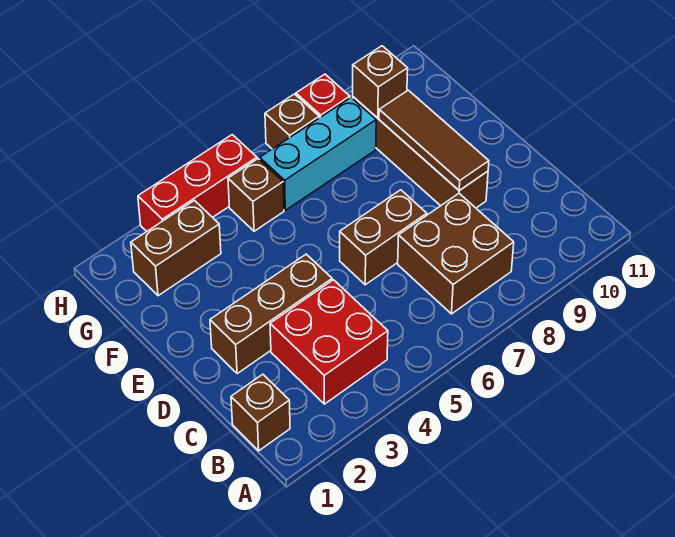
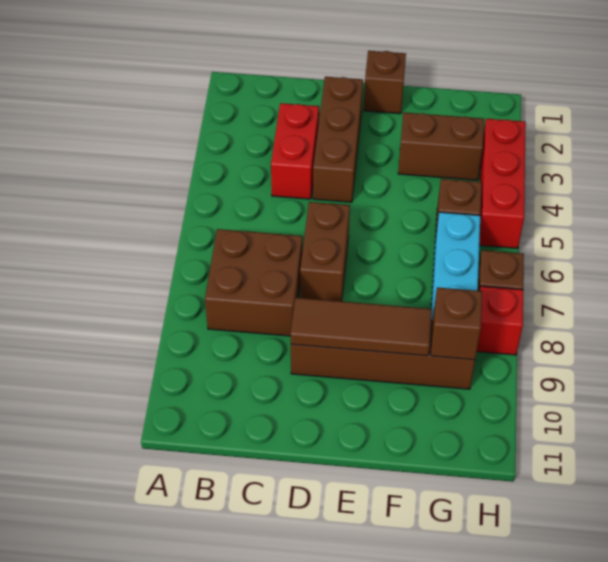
brown 1x1 brick [231,374,290,451] -> brown 1x1 brick moved to [364,51,406,114]
red 2x2 brick [270,280,388,404] -> red 1x2 brick [271,103,319,199]
brown 1x2 brick [131,200,221,296] -> brown 1x2 brick turned to [398,112,484,180]

